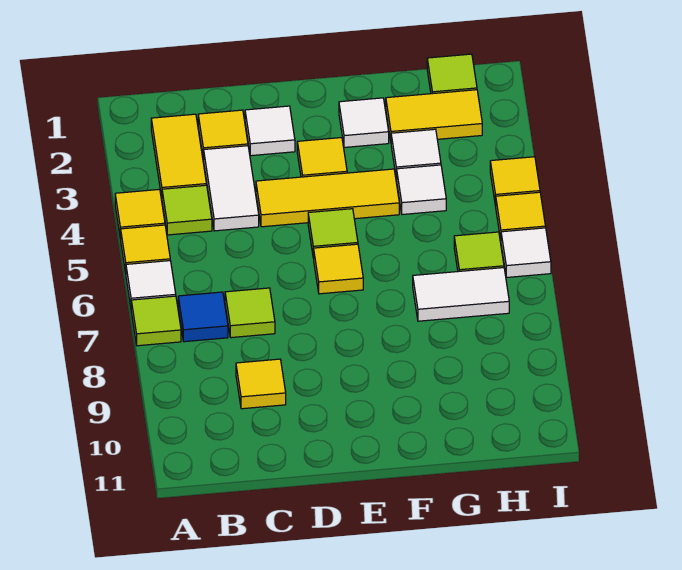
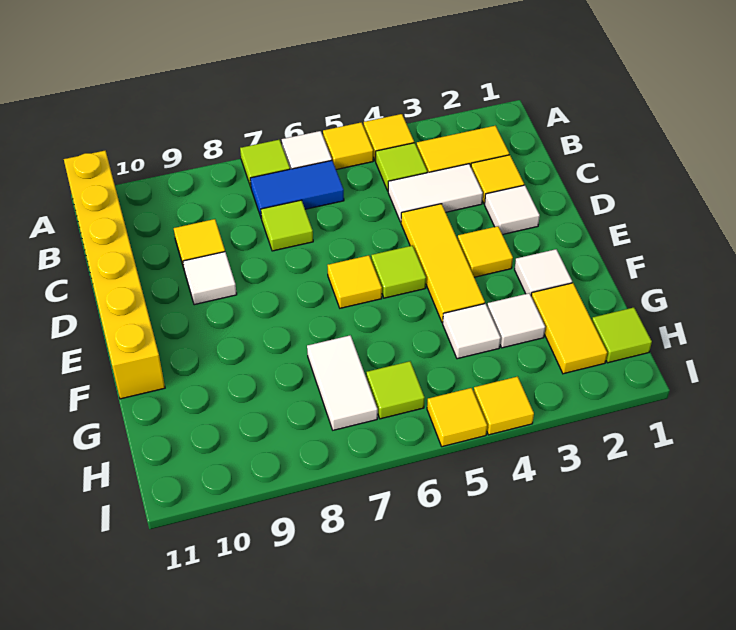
none -> yellow 1x6 brick [64,150,165,399]
blue 1x1 tile [178,292,228,342] -> blue 1x2 tile [250,161,344,219]
white 1x1 tile [501,228,551,277] -> white 1x1 tile moved to [183,252,237,305]

